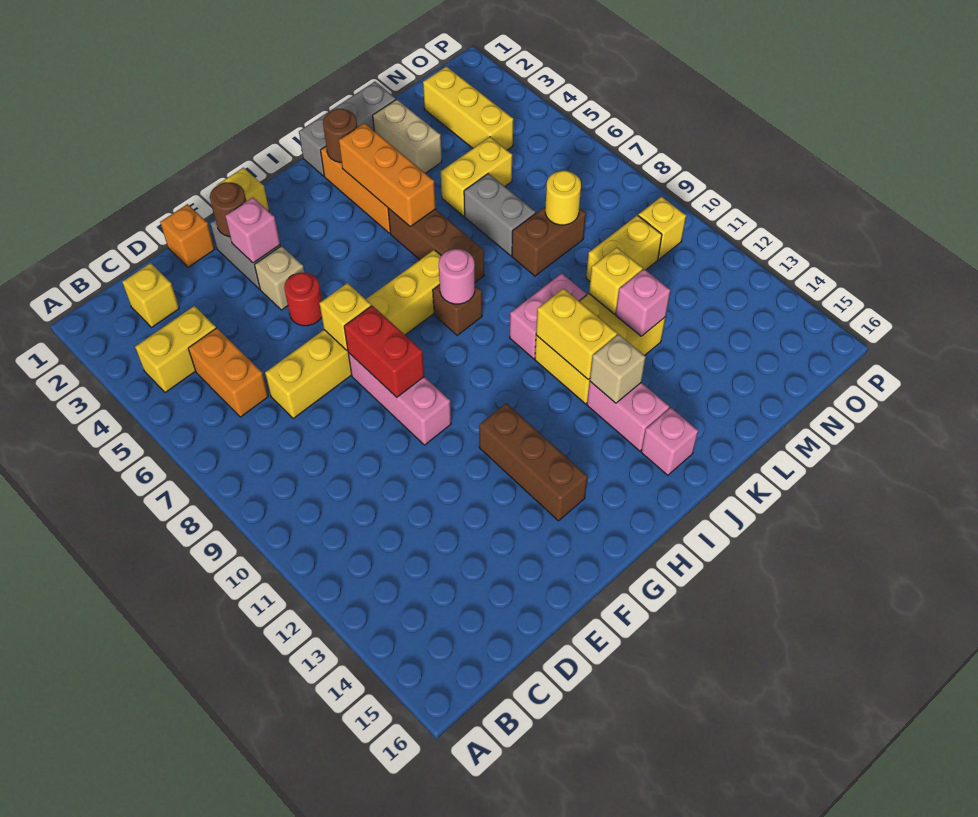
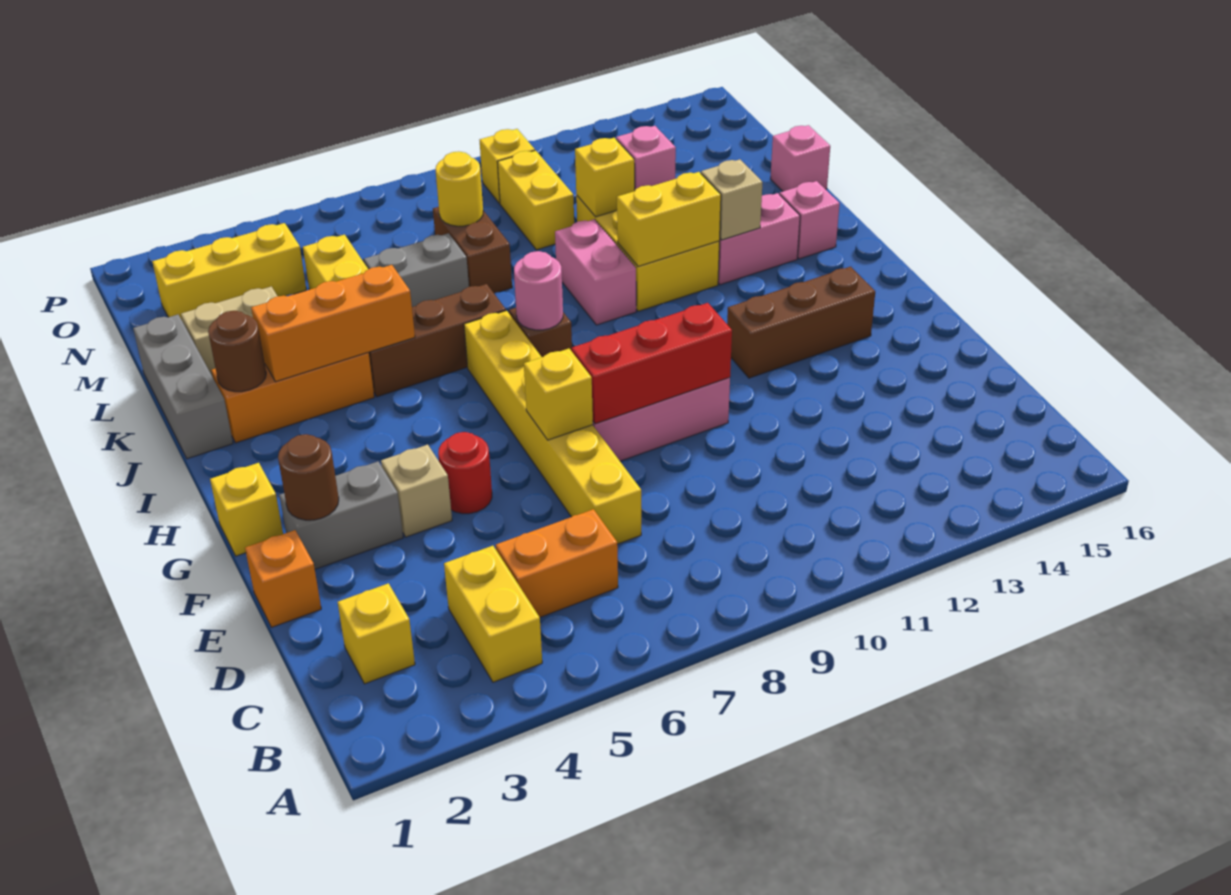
pink 1x1 brick [225,197,280,263] -> pink 1x1 brick moved to [771,125,830,191]
red 1x2 brick [344,306,424,397] -> red 1x3 brick [572,303,732,424]

